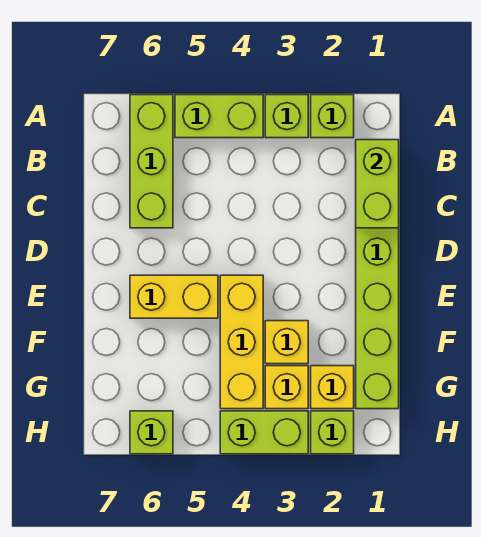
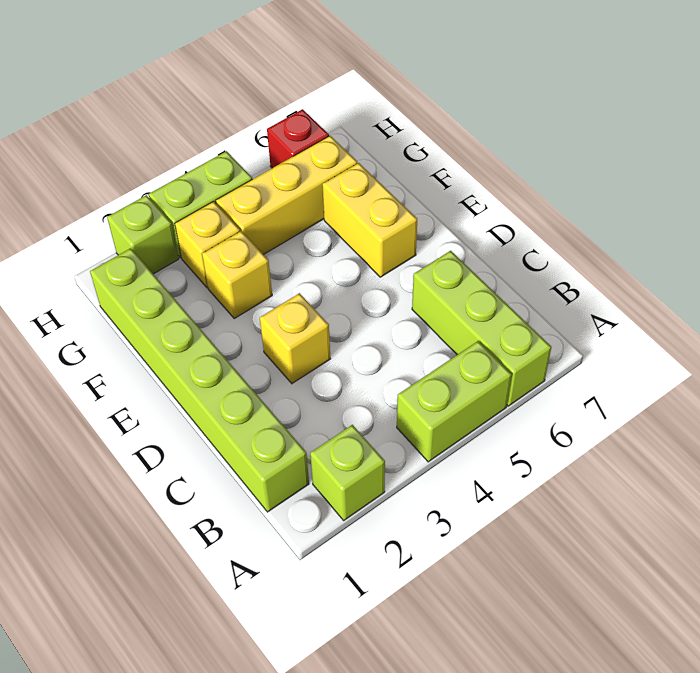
lime 1x1 brick [265,95,308,138] -> none
lime 1x2 brick [356,140,399,228] -> none
yellow 1x3 brick [220,275,263,409] -> yellow 1x3 brick turned to [216,136,357,255]
yellow 1x2 brick [130,275,218,318] -> yellow 1x2 brick turned to [322,163,417,277]
yellow 1x1 brick [311,366,354,409] -> yellow 1x1 brick moved to [260,293,330,383]
lime 1x1 brick [130,411,173,454] -> red 1x1 brick [267,109,329,168]

